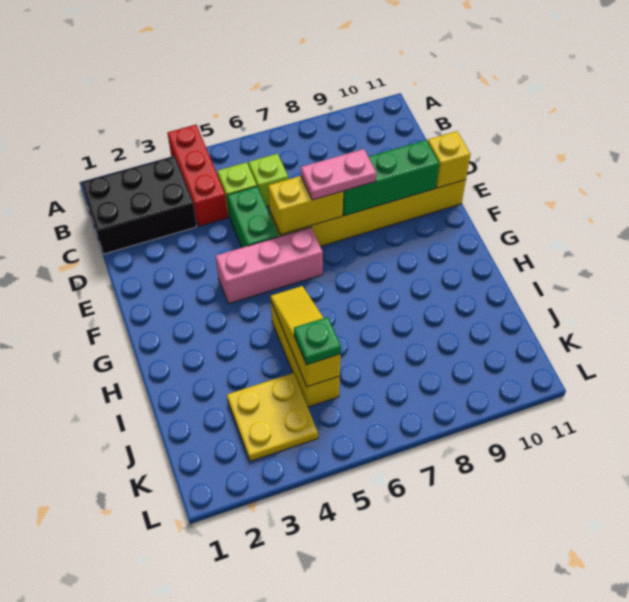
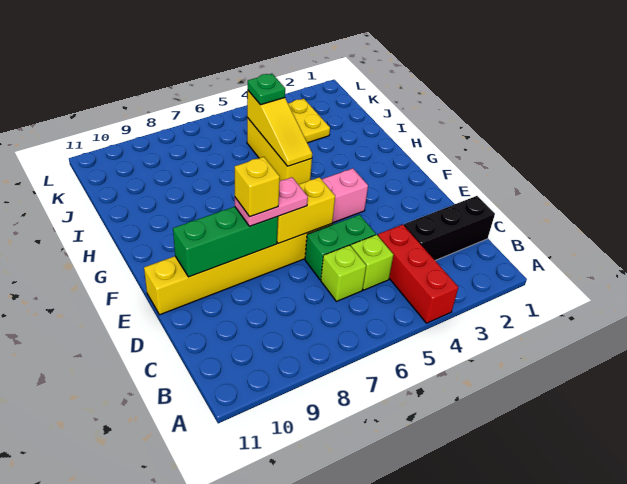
black 2x3 brick [81,156,197,254] -> black 1x3 brick [404,196,495,260]
green 1x2 brick [227,186,279,248] -> green 1x2 brick turned to [305,215,376,280]
yellow 1x1 brick [428,131,471,188] -> yellow 1x1 brick moved to [235,157,280,217]

